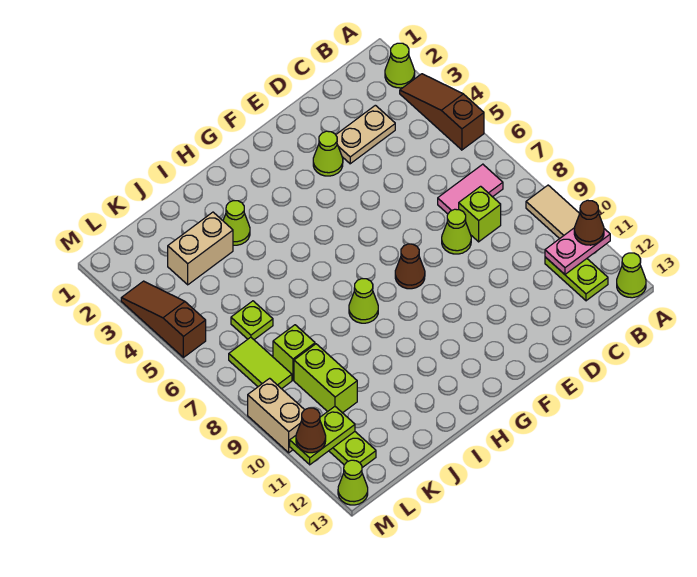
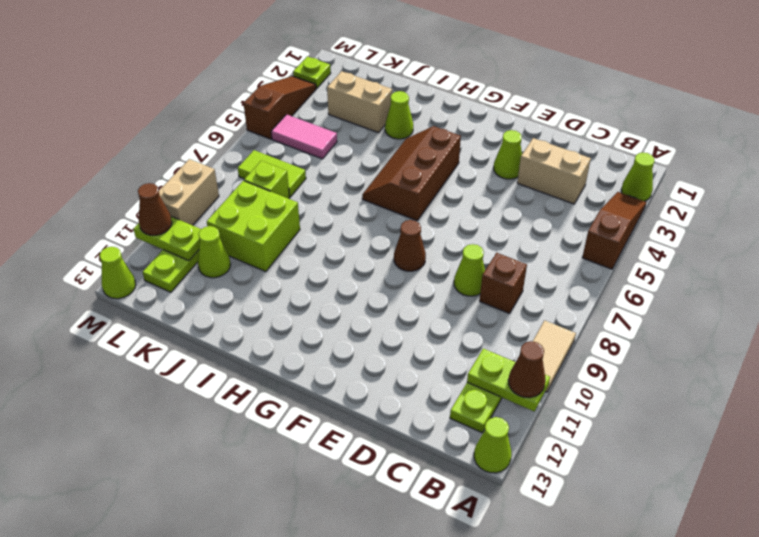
pink 1x2 plate [545,228,610,274] -> lime 1x2 plate [467,349,550,411]
pink 1x2 tile [438,164,503,214] -> pink 1x2 tile moved to [271,114,337,159]
tan 1x2 plate [336,105,395,164] -> tan 1x2 brick [517,138,591,204]
lime 1x1 brick [459,186,501,242] -> brown 1x1 brick [480,253,527,314]
none -> brown 2x3 slope [362,126,461,221]
lime 1x1 cone [349,279,378,323] -> lime 1x1 cone moved to [198,226,231,278]
lime 1x1 plate [231,301,273,340] -> lime 1x1 plate moved to [293,57,331,88]
lime 1x2 brick [294,344,357,413] -> lime 2x2 brick [207,181,300,272]
lime 1x2 tile [229,337,292,389] -> lime 1x2 tile turned to [238,150,306,197]

